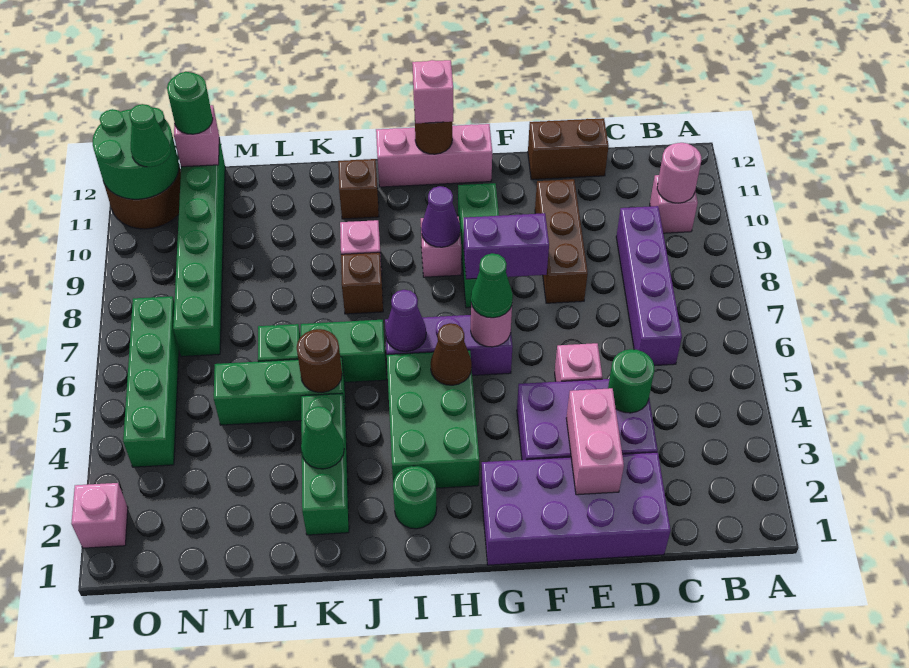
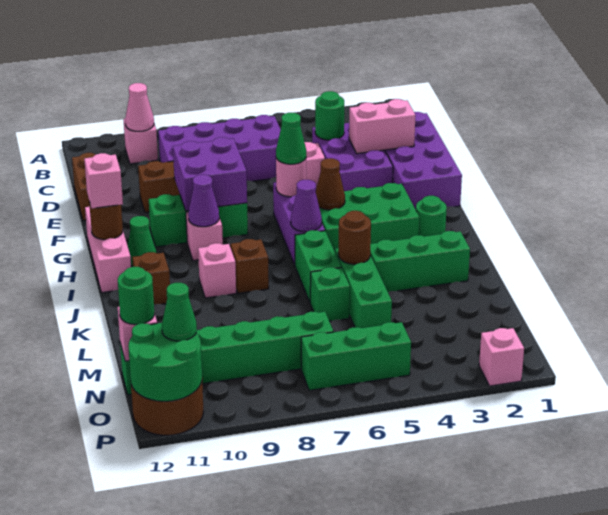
pink 1x1 round brick [657,143,701,203] -> pink 1x1 cone [125,83,154,131]
purple 1x4 brick [616,206,682,366] -> purple 2x4 brick [158,115,281,181]
purple 1x2 brick [463,213,549,279] -> purple 2x2 brick [173,137,247,211]
green 1x1 cone [301,406,344,469] -> green 1x1 cone moved to [127,216,157,266]
green 1x4 brick [123,296,179,467] -> green 1x3 brick [301,322,411,390]

